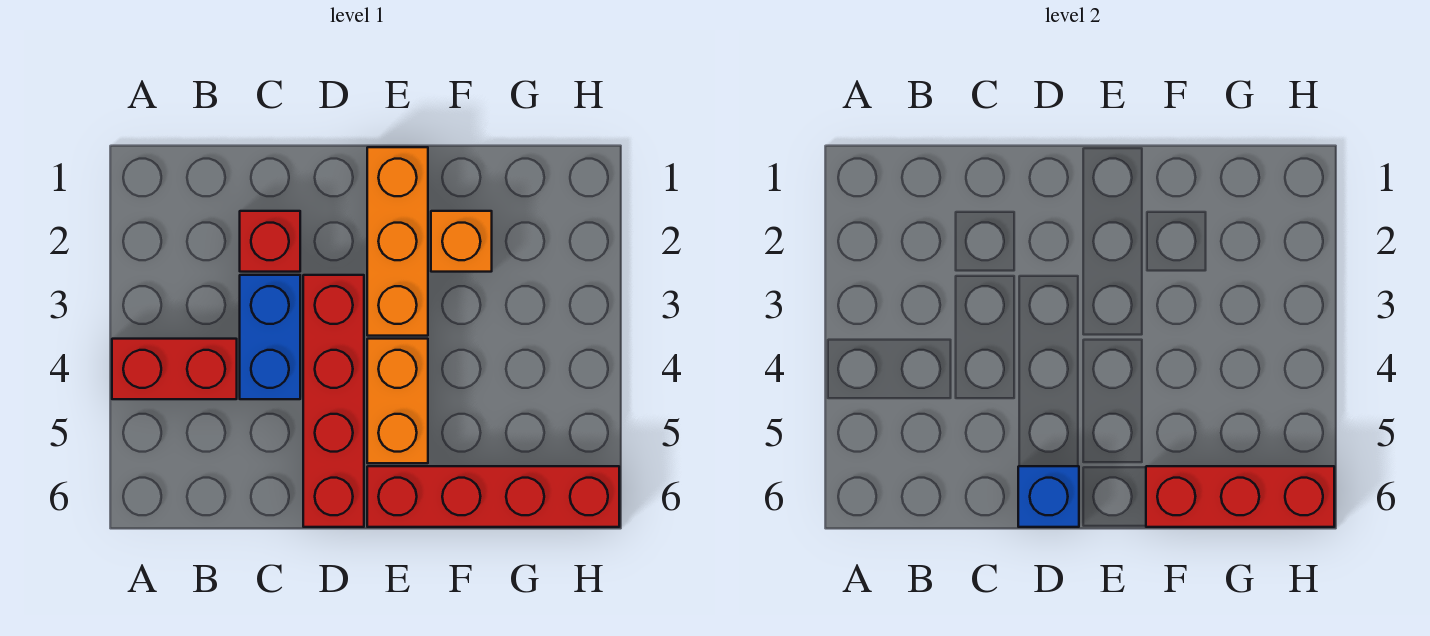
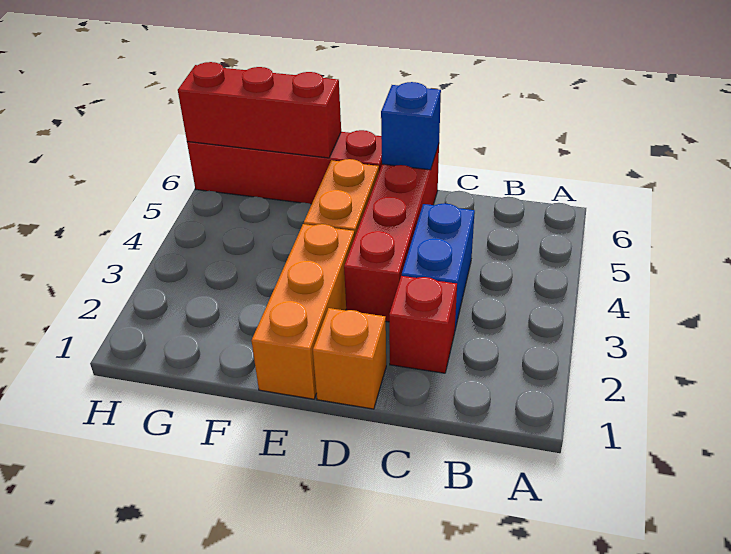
red 1x2 brick [112,339,237,399] -> none
orange 1x1 brick [431,211,492,272] -> orange 1x1 brick moved to [313,308,386,409]

